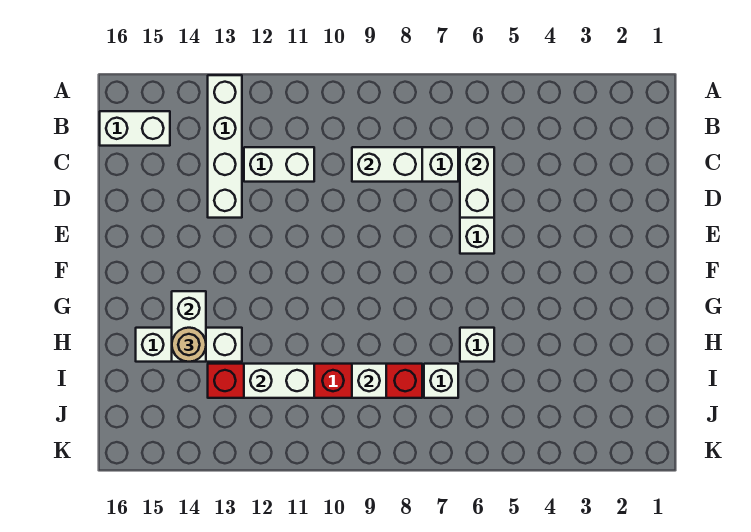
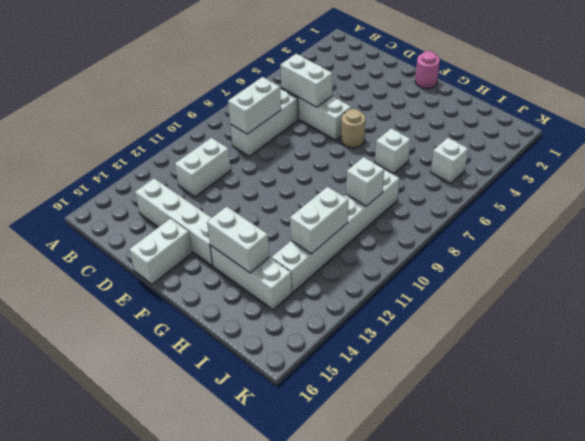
white 1x4 brick [208,75,242,218] -> white 1x4 brick moved to [135,178,213,266]
white 1x2 brick [100,111,170,146] -> white 1x2 brick moved to [129,219,192,284]
none -> pink 1x1 round brick [415,51,440,88]
white 1x3 brick [136,328,242,362] -> white 1x3 brick turned to [210,245,292,310]
tan 1x1 round brick [172,328,206,362] -> tan 1x1 round brick moved to [341,109,365,148]
white 1x1 brick [424,364,458,398] -> white 1x1 brick moved to [431,138,468,183]
red 1x6 brick [208,364,422,398] -> white 1x6 brick [271,170,399,292]

